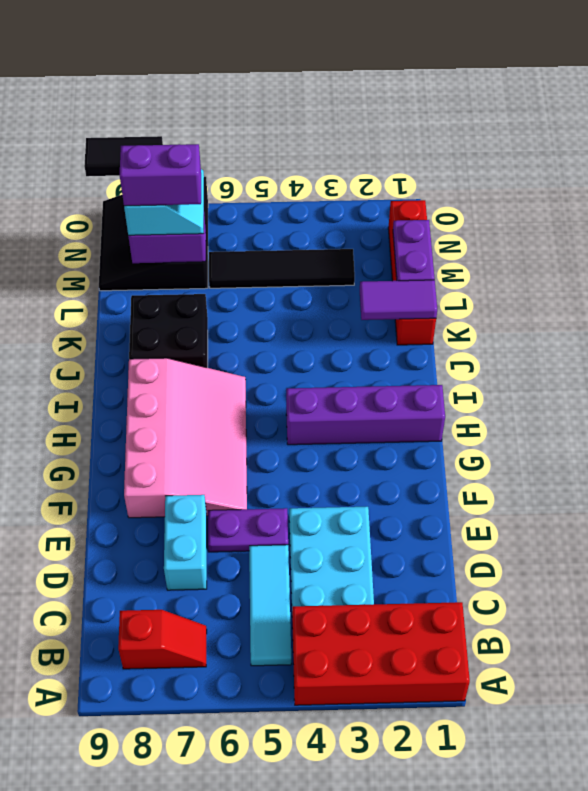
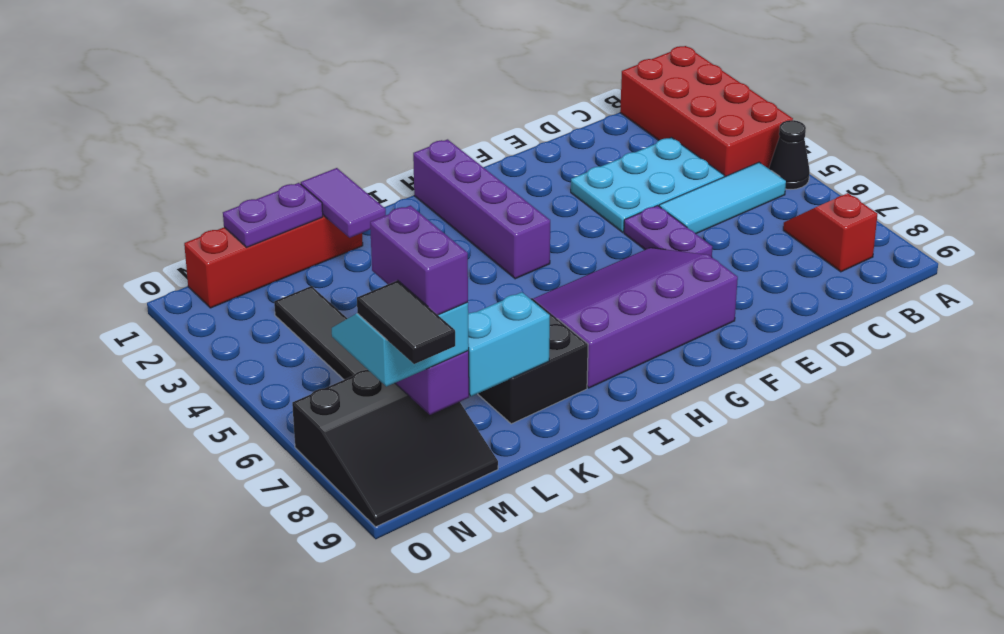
none -> black 1x1 cone [769,120,810,190]
cyan 1x2 brick [164,495,207,590] -> cyan 1x2 brick moved to [468,292,550,396]
pink 3x4 slope [124,358,247,518] -> purple 3x4 slope [533,248,738,388]

